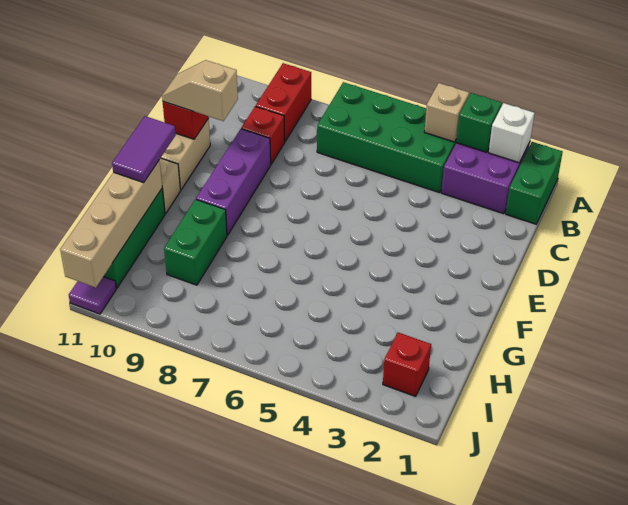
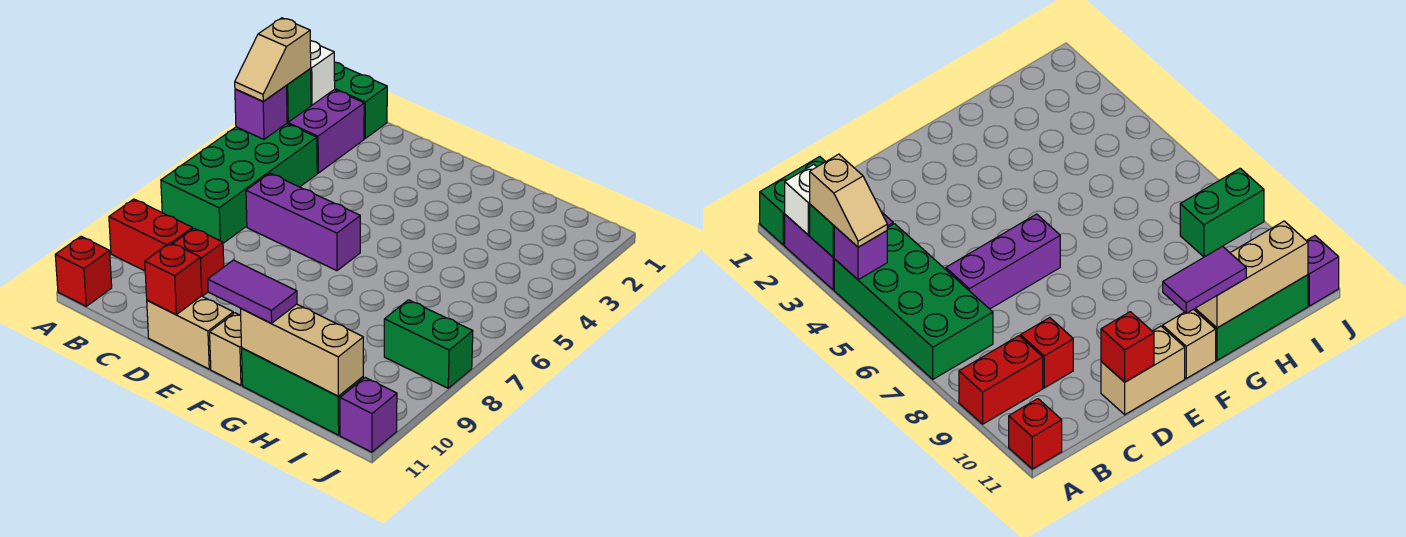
tan 1x1 brick [424,83,469,142] -> purple 1x1 brick [235,86,287,139]
purple 1x3 brick [196,129,271,235] -> purple 1x3 brick moved to [246,173,360,271]
tan 1x2 slope [162,60,238,121] -> tan 1x2 slope moved to [235,18,311,101]
green 1x2 brick [164,199,227,285] -> green 1x2 brick moved to [384,300,473,388]
tan 1x4 brick [60,160,162,288] -> tan 1x3 brick [240,304,363,396]
red 1x1 brick [383,332,431,396] -> red 1x1 brick moved to [55,236,112,306]
purple 1x1 tile [69,277,116,314] -> purple 1x1 brick [340,378,397,452]

